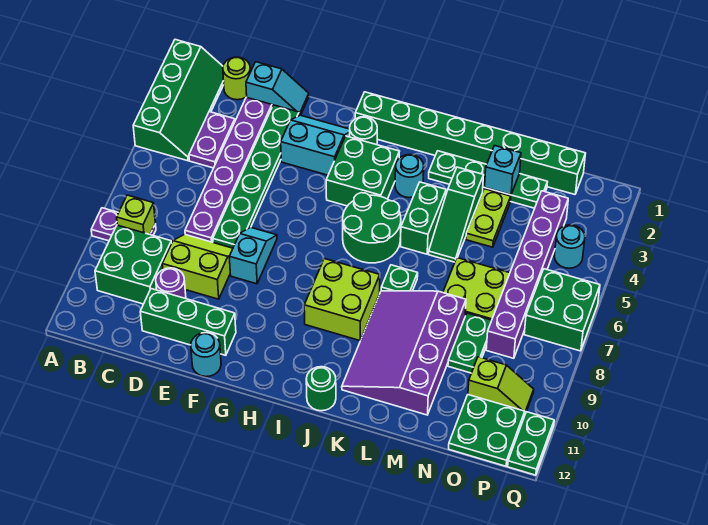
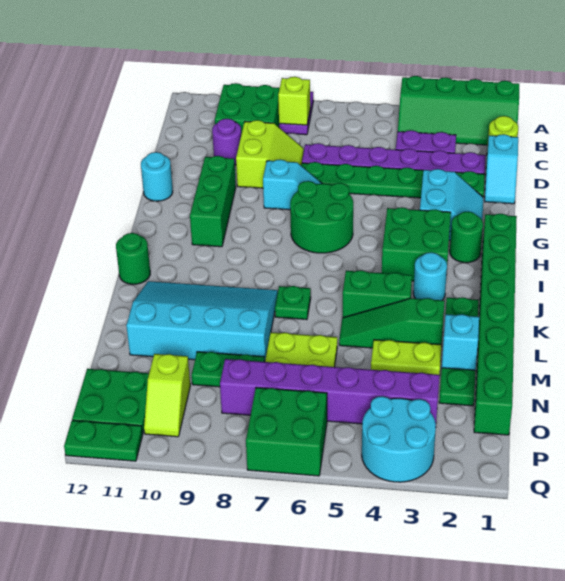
green 1x3 brick [140,289,236,355] -> green 1x3 brick moved to [190,156,236,247]
green 2x2 round brick [343,193,401,263] -> green 2x2 round brick moved to [290,181,353,253]
lime 2x2 brick [304,259,380,341] -> none
purple 3x4 slope [342,291,466,415] -> cyan 3x4 slope [126,281,278,360]
cyan 1x1 round brick [554,225,585,268] -> cyan 2x2 round brick [362,396,436,482]

